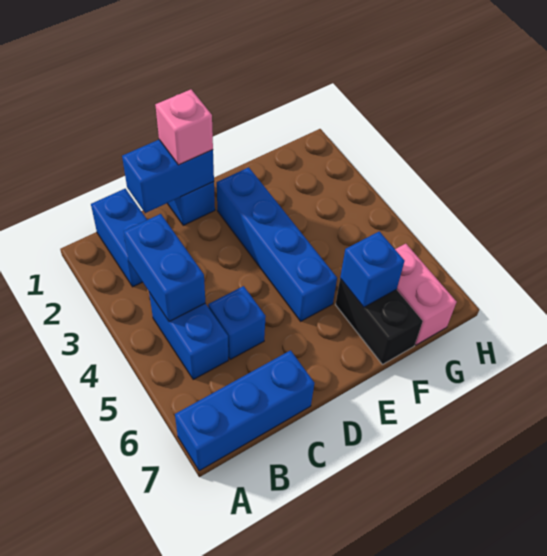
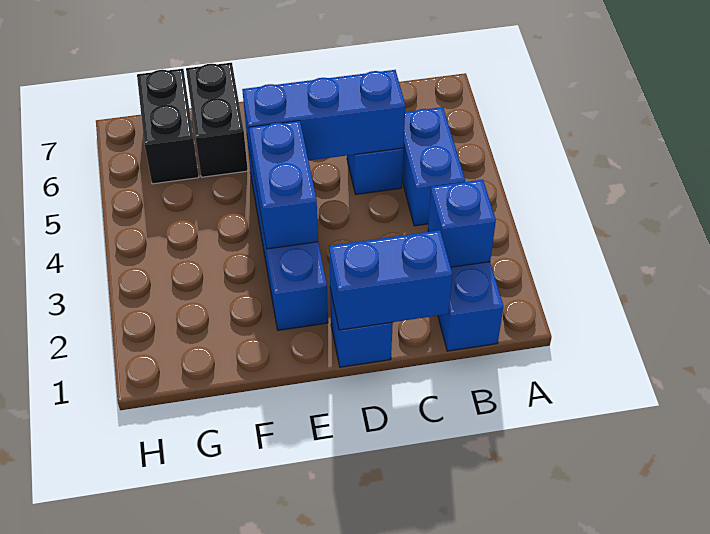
blue 1x3 brick [175,350,314,471] -> blue 1x3 brick moved to [242,70,405,161]
blue 1x2 brick [124,214,205,322] -> blue 1x2 brick moved to [249,121,318,249]
pink 1x1 brick [155,89,213,165] -> none
blue 1x1 brick [340,231,405,307] -> blue 1x1 brick moved to [428,180,496,267]
pink 1x2 brick [395,244,457,345] -> black 1x2 brick [137,69,199,184]

